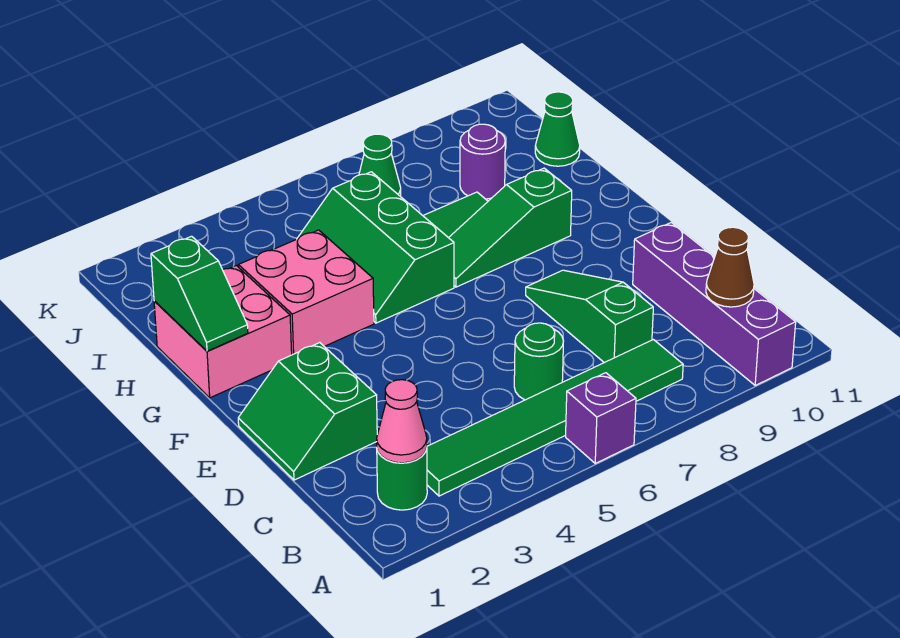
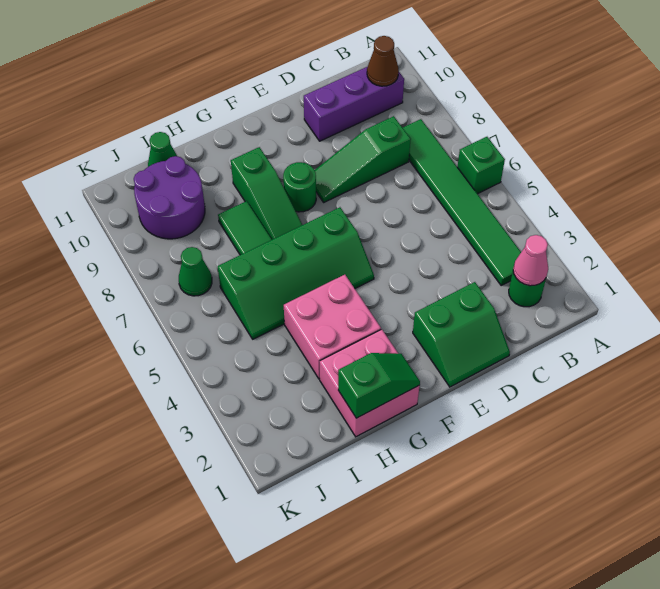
purple 1x1 brick [566,373,636,463] -> green 1x1 brick [458,137,505,194]
purple 1x4 brick [633,223,796,385] -> purple 1x3 brick [304,67,404,141]
green 1x1 round brick [514,323,563,400] -> green 1x1 round brick moved to [283,162,316,212]
green 2x3 slope [297,172,454,323] -> green 2x4 slope [218,207,374,339]
purple 1x1 round brick [460,124,505,199] -> purple 2x2 round brick [134,156,205,239]

